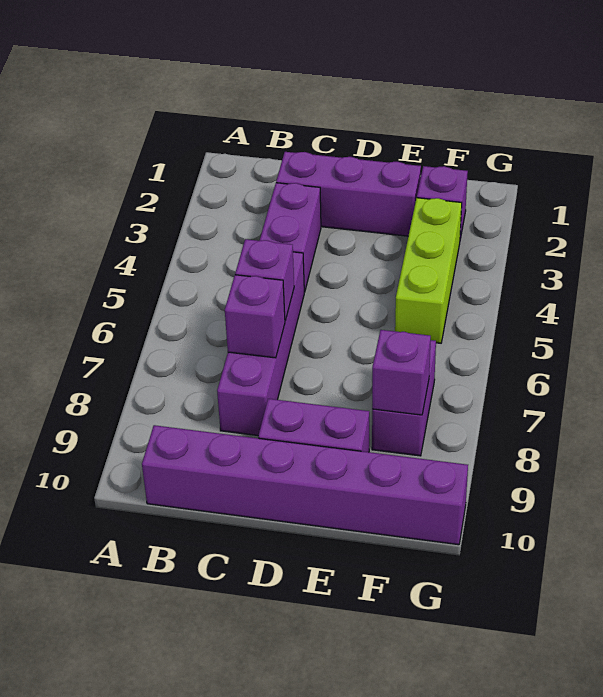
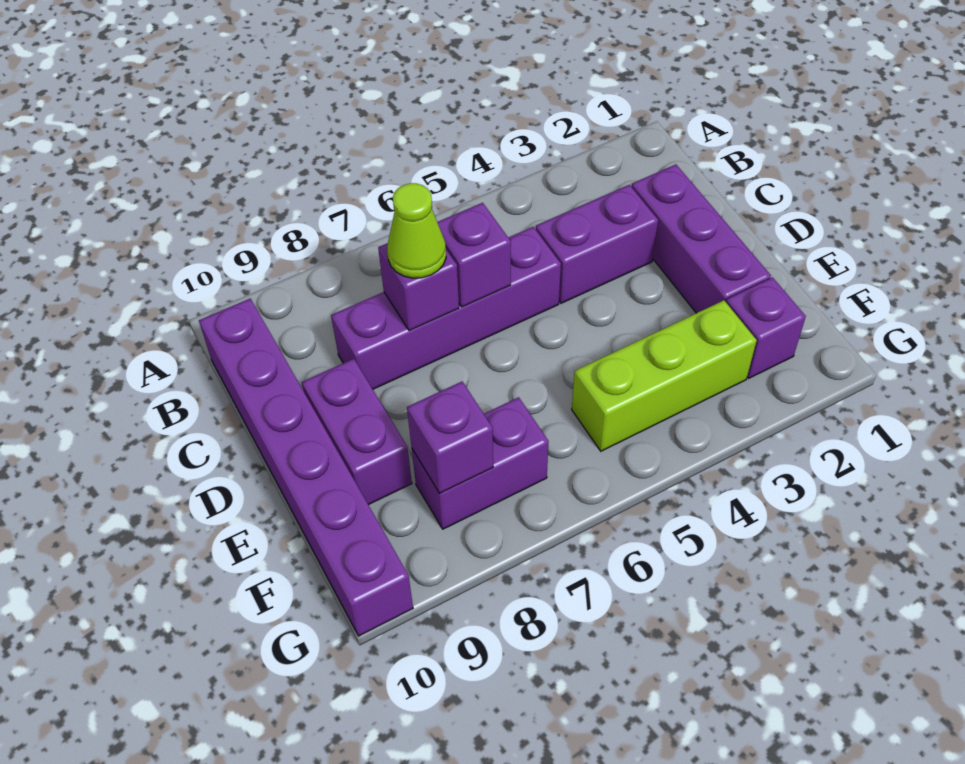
none -> lime 1x1 cone [387,183,446,278]

